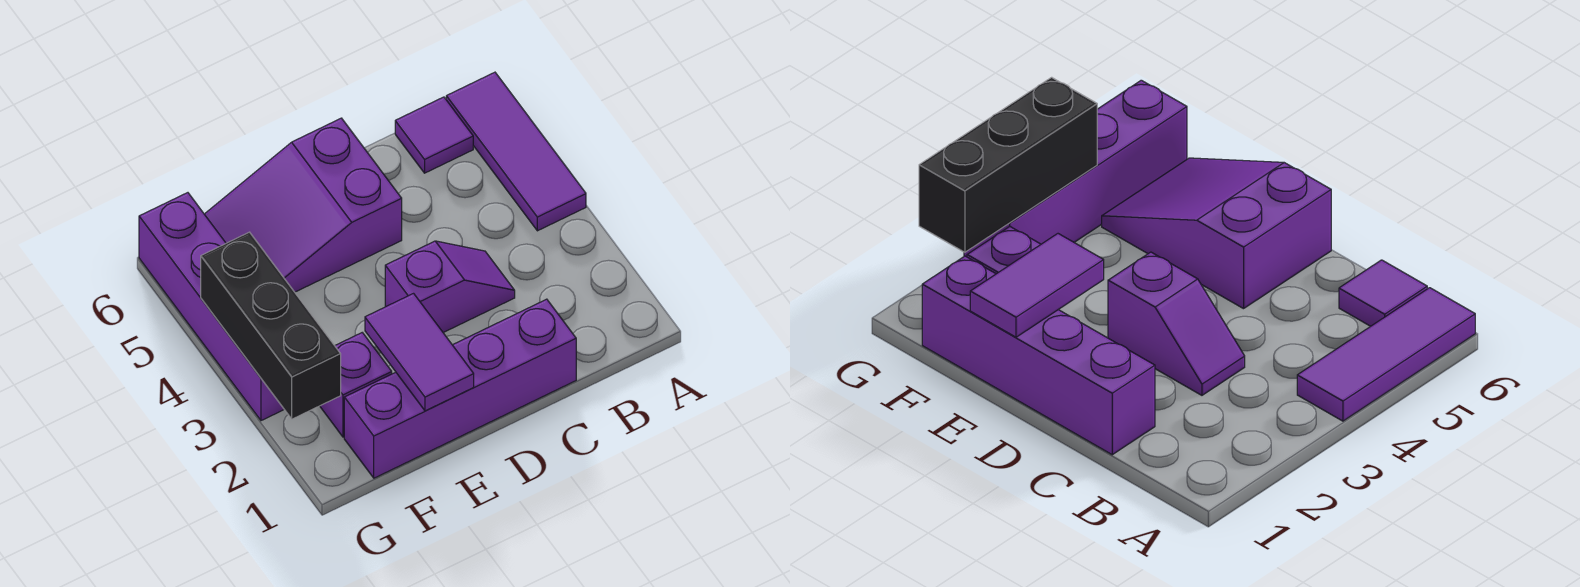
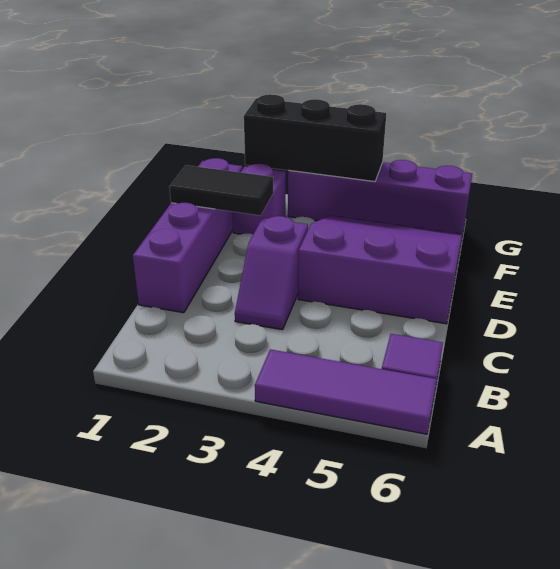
purple 2x3 slope [204,118,402,292] -> purple 3x3 slope [298,215,462,324]
purple 1x2 tile [365,294,474,411] -> black 1x2 tile [169,165,273,216]

